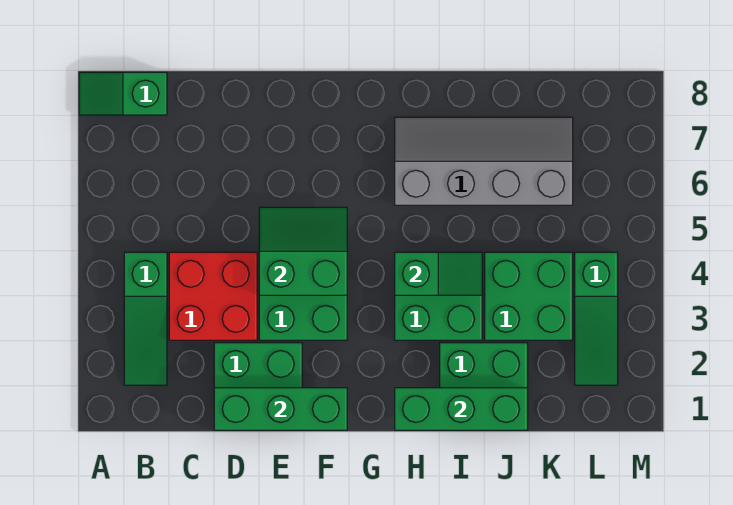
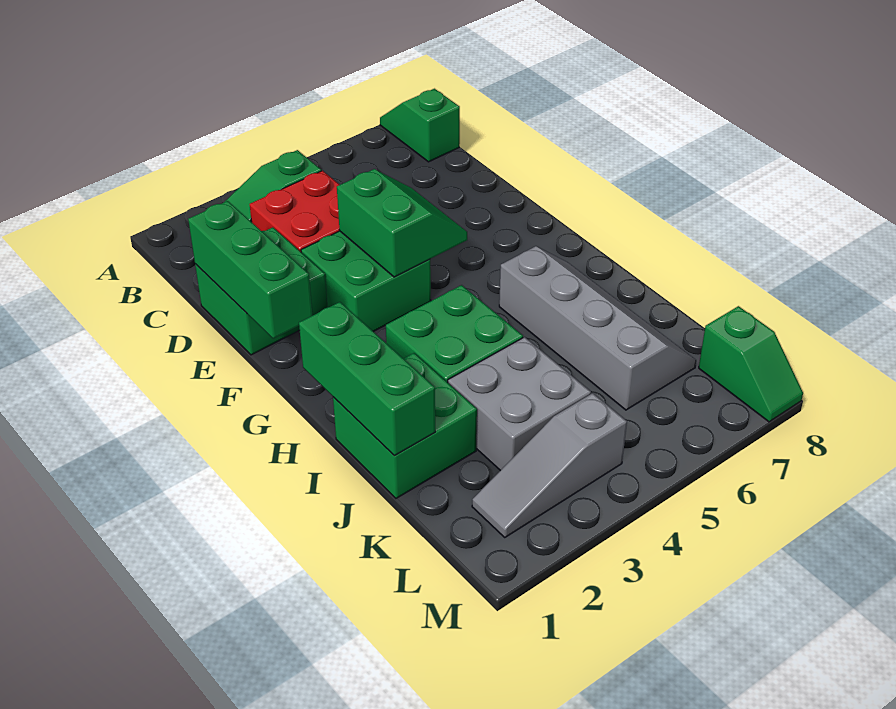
green 1x2 slope [395,252,482,295] -> green 1x2 slope moved to [699,306,803,422]
green 2x2 brick [485,252,573,340] -> grey 2x2 brick [448,337,591,471]
green 1x3 slope [575,252,618,385] -> grey 1x3 slope [472,393,627,537]

